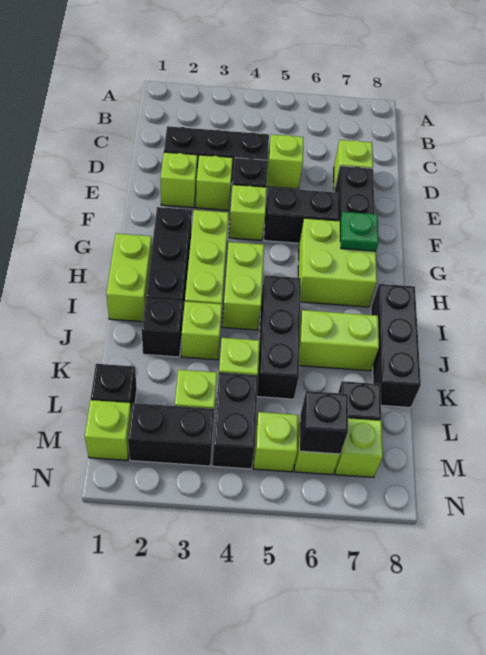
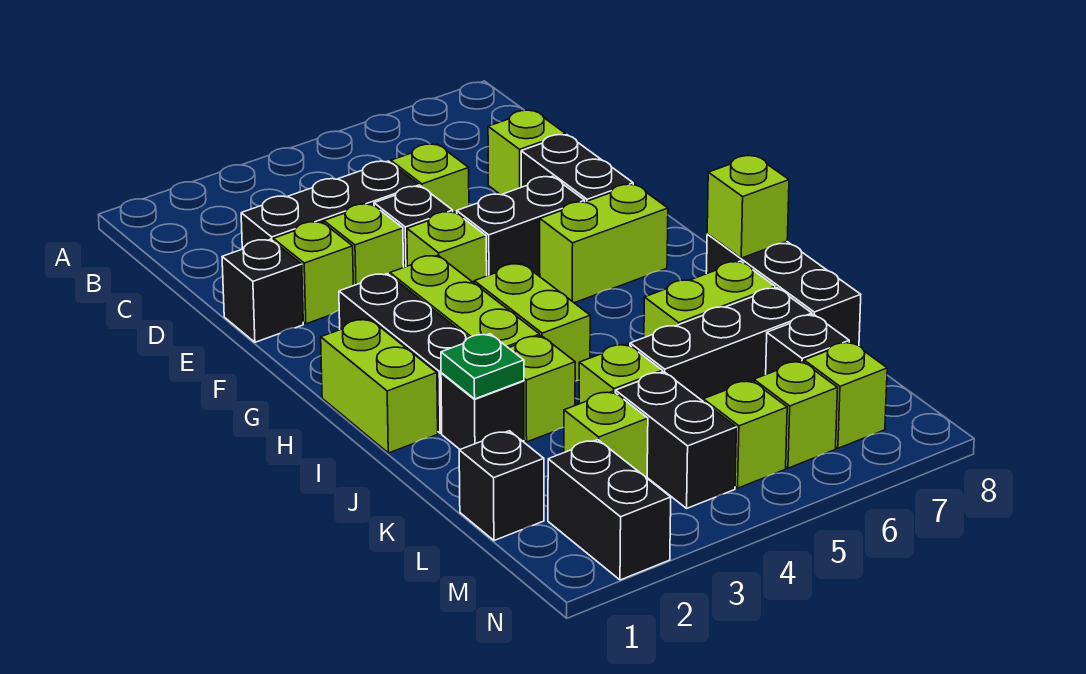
lime 2x2 brick [298,218,377,307] -> lime 1x2 brick [540,184,668,303]
green 1x1 plate [340,212,379,251] -> green 1x1 plate moved to [441,334,524,399]
black 1x3 brick [257,275,301,399] -> black 1x3 brick turned to [630,288,812,401]
lime 1x1 brick [85,400,131,460] -> lime 1x1 brick moved to [707,156,789,258]
black 1x2 brick [128,403,214,466] -> black 1x2 brick turned to [548,440,671,580]
black 1x1 brick [300,391,348,454] -> black 1x1 brick moved to [222,239,303,342]

